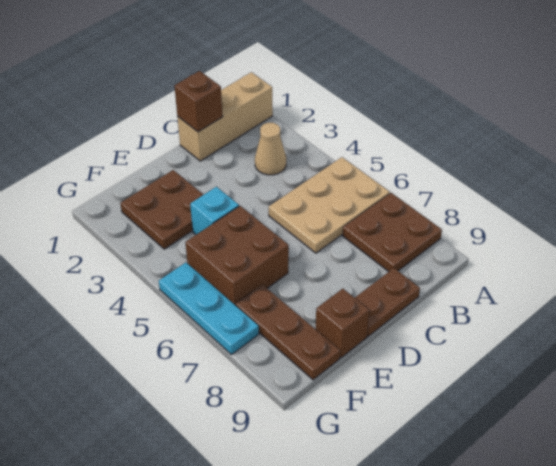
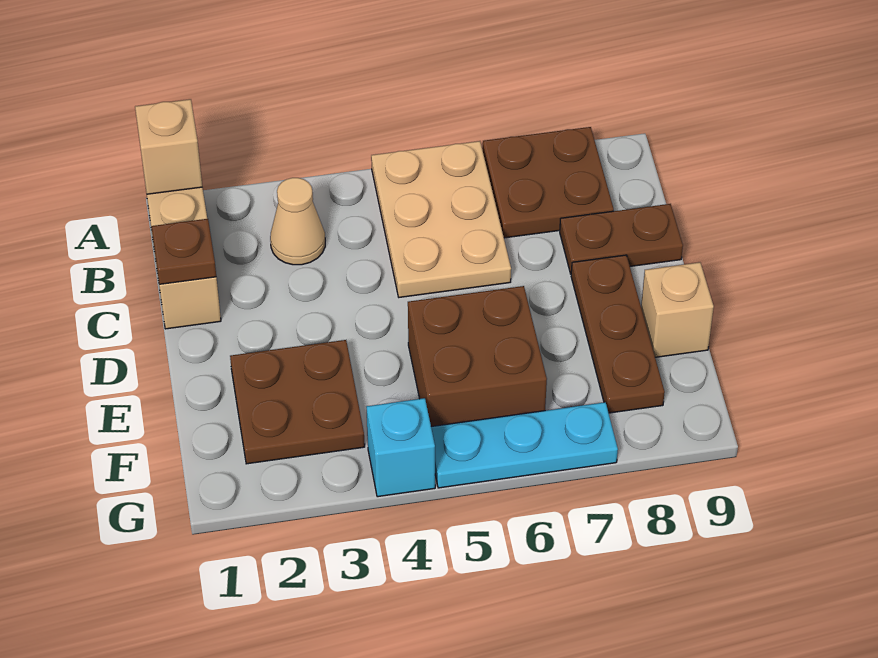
none -> tan 1x1 brick [135,99,202,194]
brown 1x1 brick [174,71,223,132] -> brown 1x1 plate [151,219,216,284]
brown 1x2 plate [355,268,420,336] -> brown 1x2 plate turned to [560,204,683,274]
cyan 1x1 brick [190,187,239,235] -> cyan 1x1 brick moved to [366,398,435,497]
brown 1x1 brick [316,289,369,358] -> tan 1x1 brick [641,262,714,357]
brown 1x3 plate [236,285,340,380] -> brown 1x3 plate turned to [571,255,665,413]

